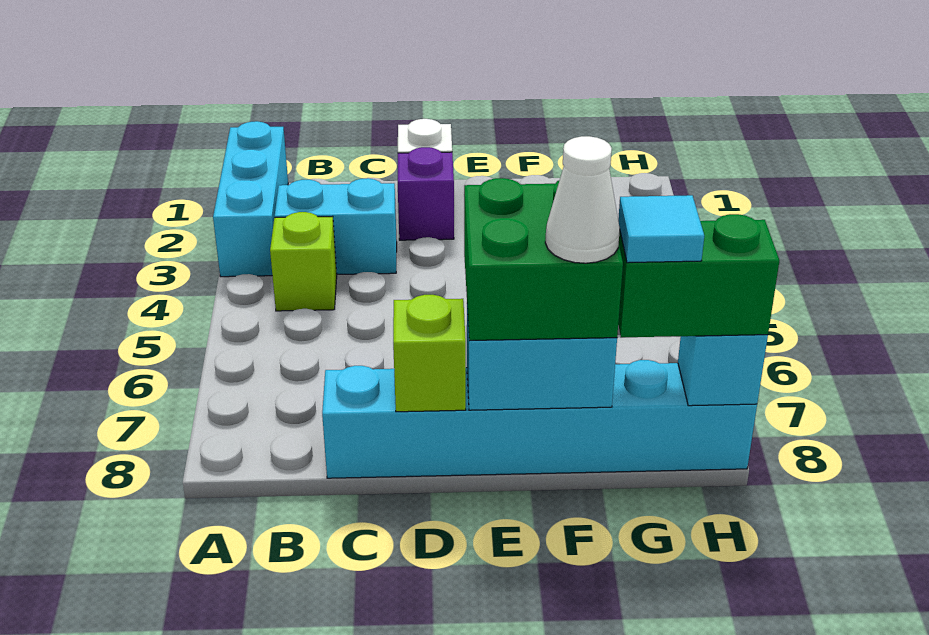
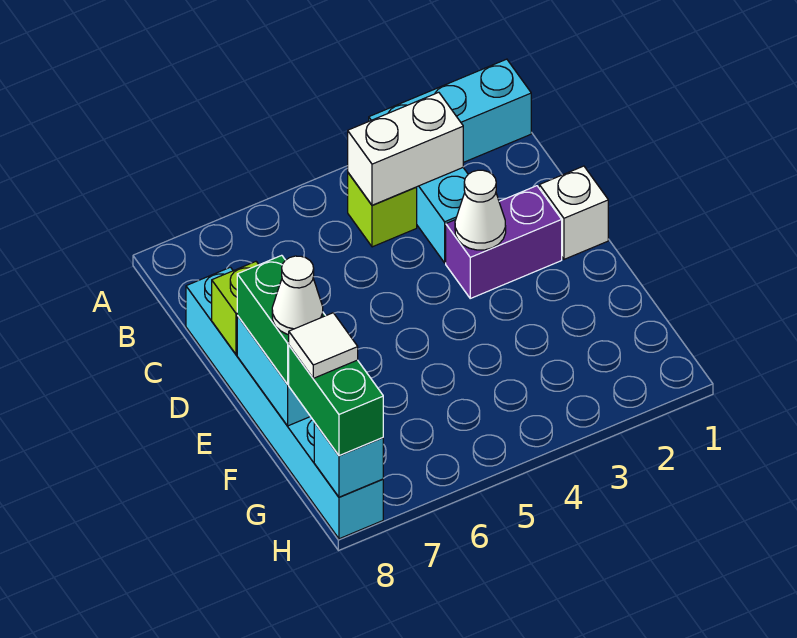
none -> white 1x2 brick [348,92,463,205]
purple 1x1 brick [398,147,454,240] -> purple 1x2 brick [446,186,562,298]
none -> white 1x1 cone [455,170,506,250]
green 2x2 brick [464,178,623,341] -> green 1x2 brick [237,255,325,384]
cyan 1x1 tile [618,195,704,263] -> white 1x1 tile [289,313,358,378]

